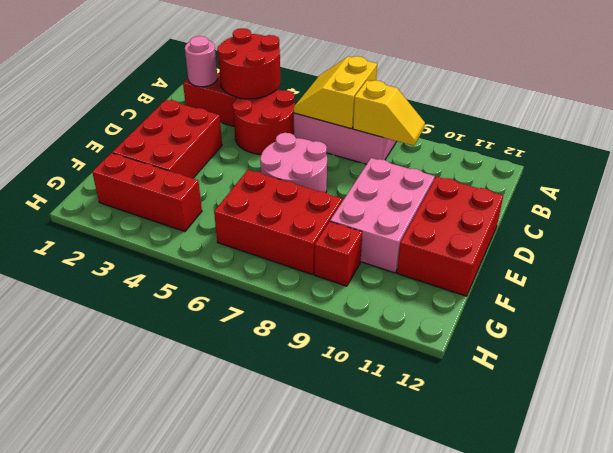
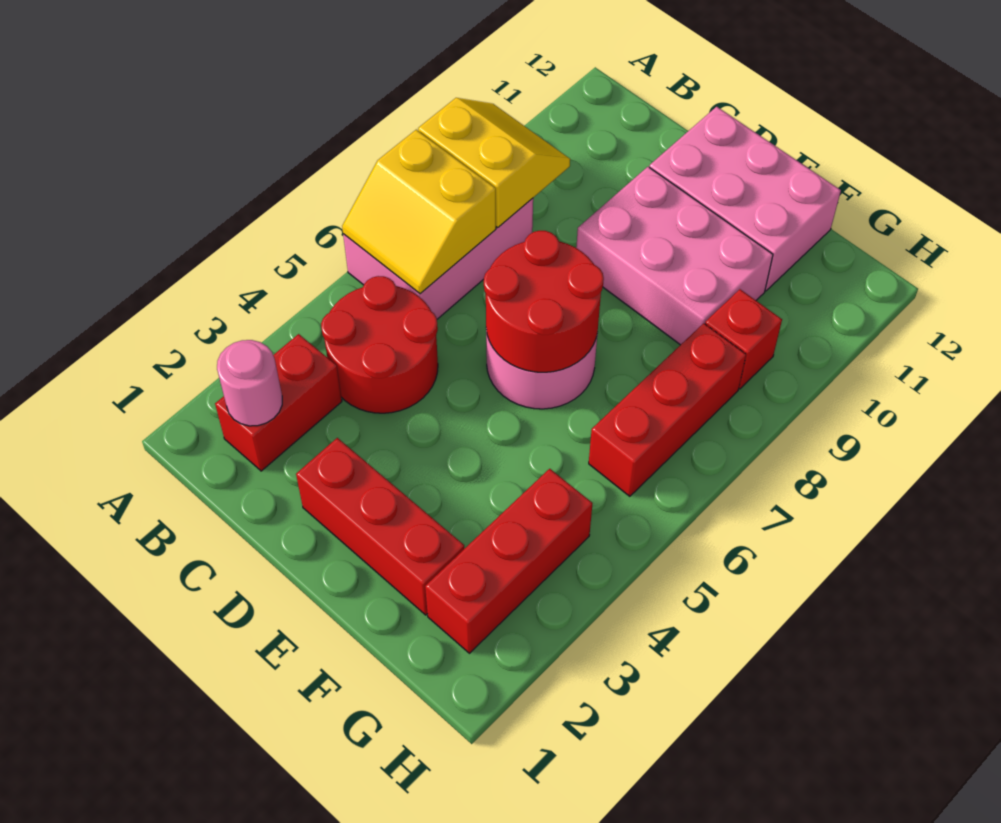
red 2x2 round brick [217,28,280,99] -> red 2x2 round brick moved to [484,231,604,372]
yellow 1x2 slope [353,80,425,146] -> yellow 2x2 slope [418,98,570,228]
red 2x3 brick [112,100,222,178] -> red 1x3 brick [296,438,464,615]
red 2x3 brick [397,176,503,296] -> pink 2x3 brick [649,107,841,291]
red 2x3 brick [214,170,342,275] -> red 1x3 brick [589,323,746,496]

